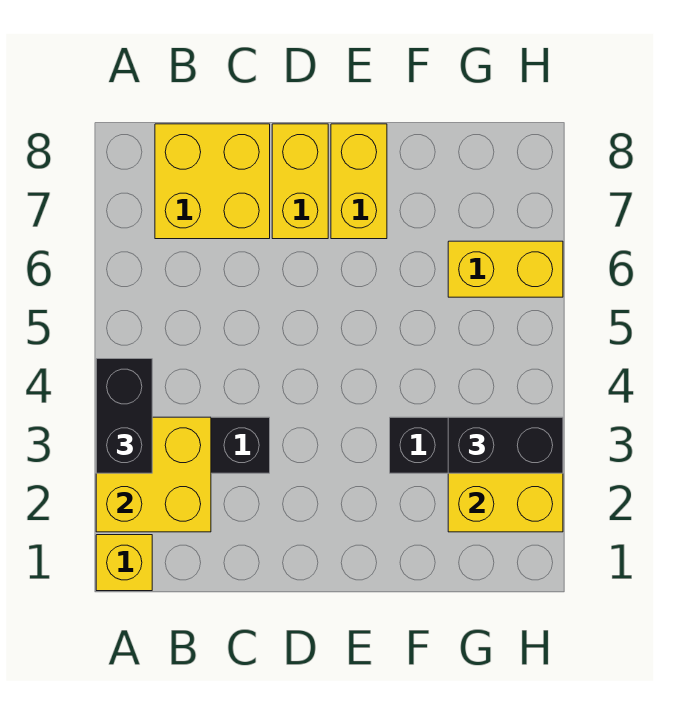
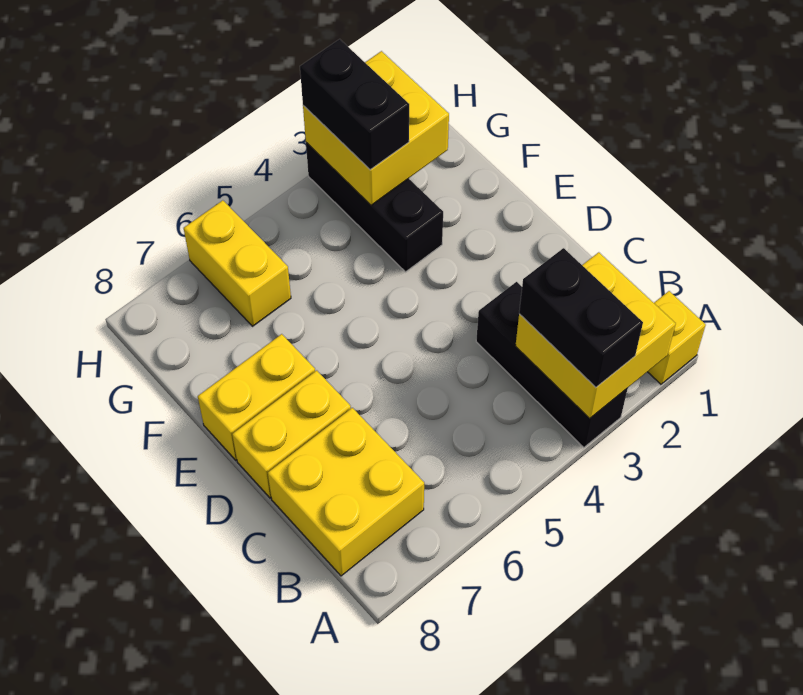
black 1x2 brick [96,359,152,473] -> black 1x2 brick turned to [519,248,643,387]

